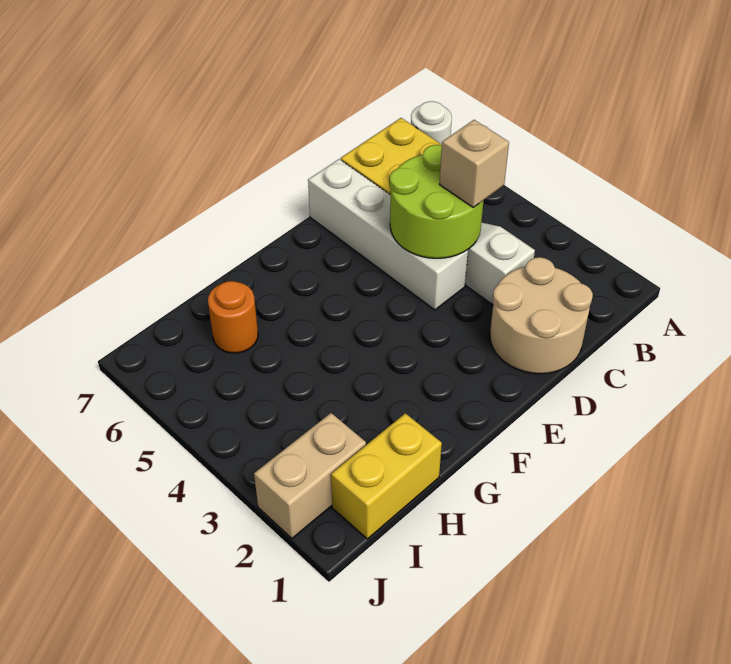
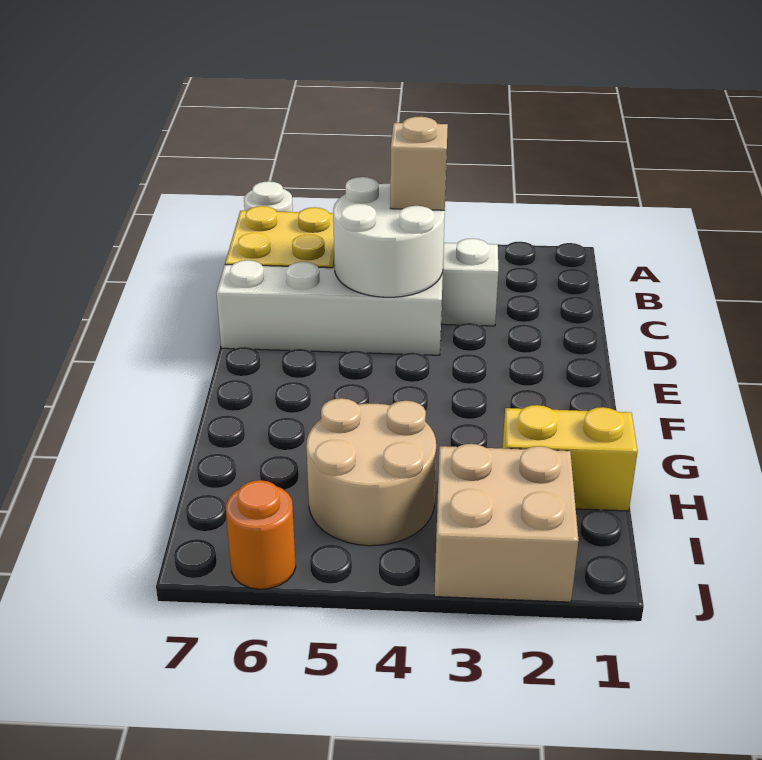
tan 2x2 round brick [490,257,593,374] -> tan 2x2 round brick moved to [306,398,436,546]
lime 2x2 round brick [389,145,484,258] -> white 2x2 round brick [333,177,445,297]
yellow 1x2 brick [331,413,442,539] -> yellow 1x2 brick turned to [502,405,638,511]
orange 1x1 round brick [208,281,258,353] -> orange 1x1 round brick moved to [226,480,296,589]
tan 1x2 brick [254,413,366,538] -> tan 2x2 brick [434,444,579,602]

